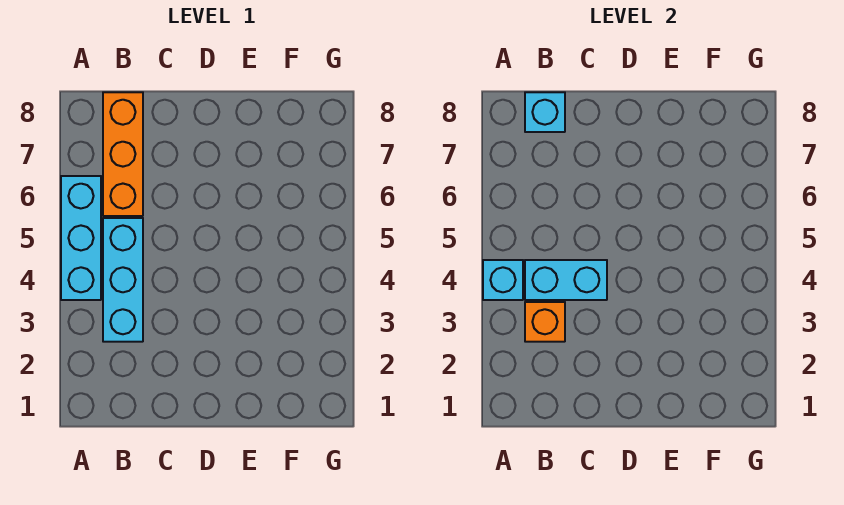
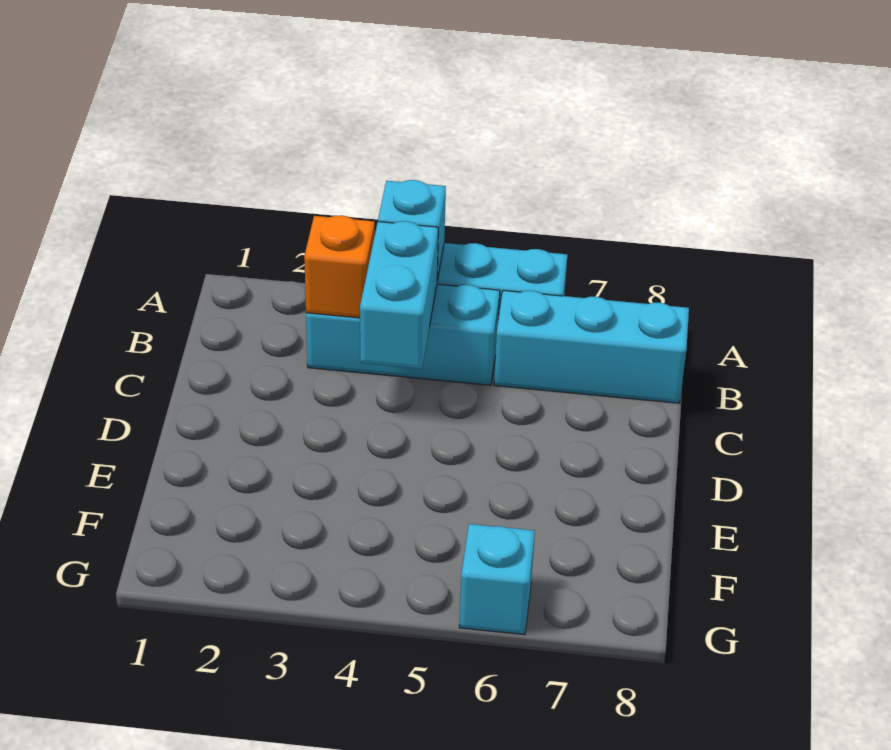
orange 1x3 brick [103,92,143,216] -> cyan 1x3 brick [494,290,689,403]
cyan 1x1 brick [525,92,565,132] -> cyan 1x1 brick moved to [459,524,535,635]

